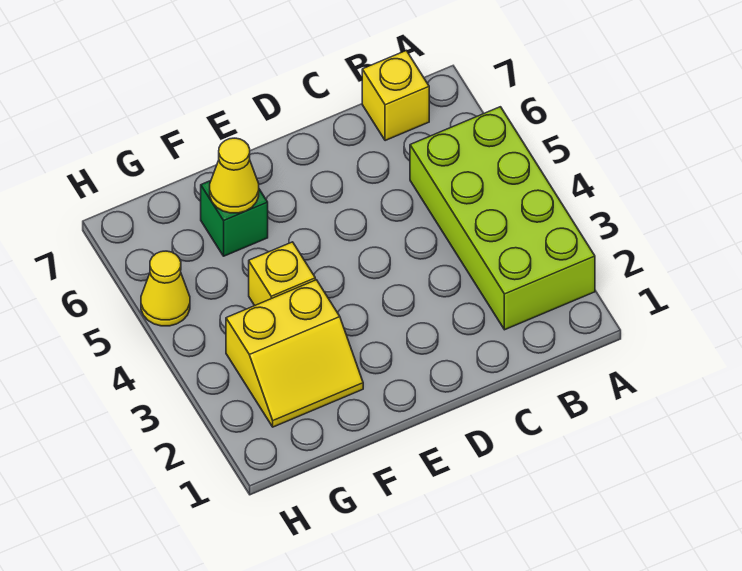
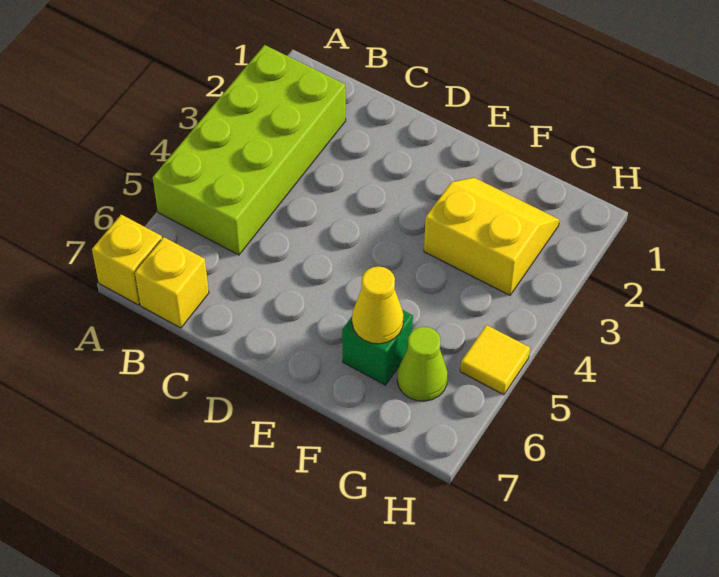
yellow 1x1 brick [249,242,315,306] -> yellow 1x1 brick moved to [92,215,162,305]
none -> lime 1x1 cone [397,327,448,401]
yellow 1x1 cone [141,251,190,326] -> yellow 1x1 tile [460,325,530,395]

